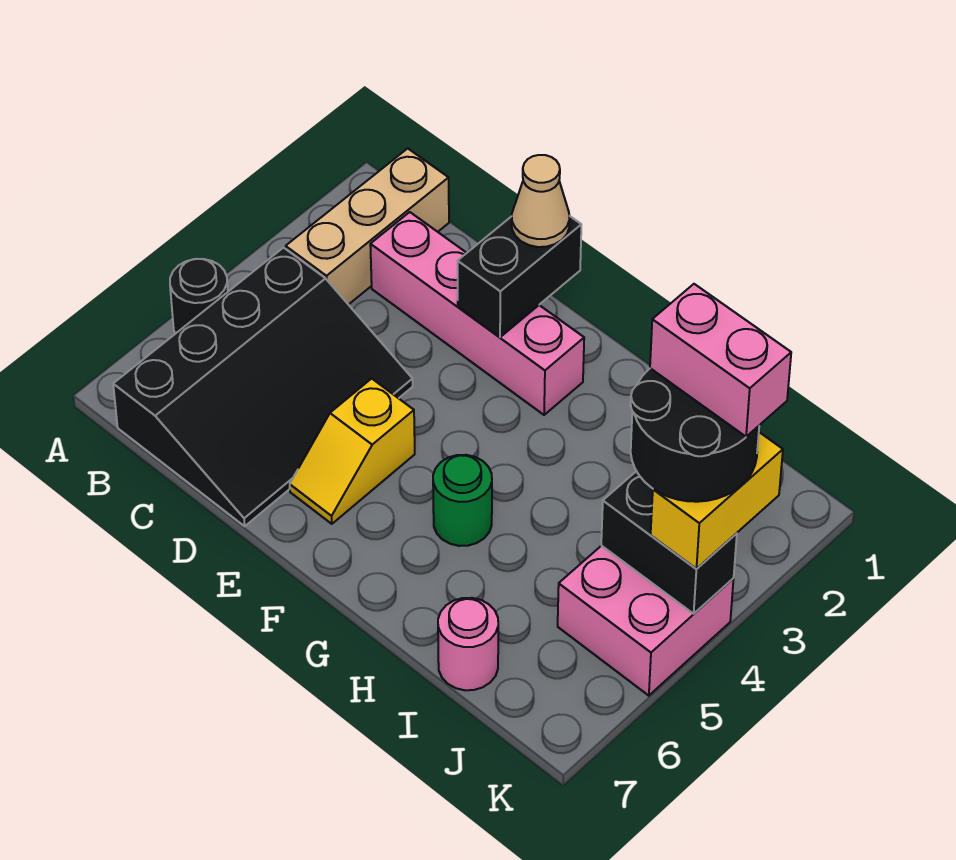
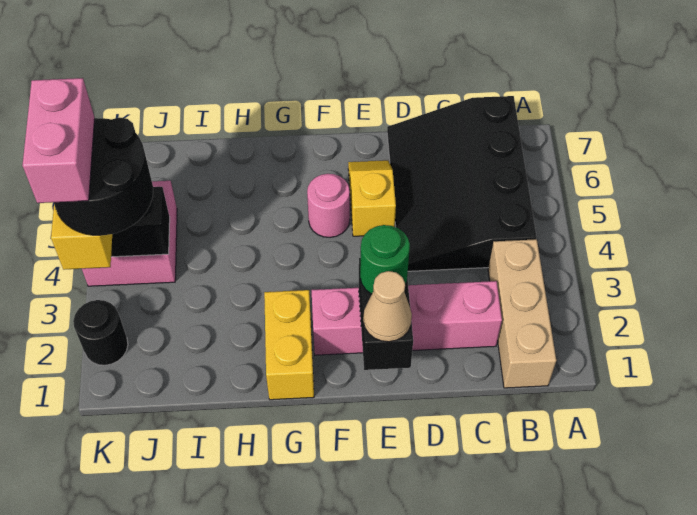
black 1x1 round brick [170,259,228,334] -> black 1x1 round brick moved to [73,300,128,365]
none -> yellow 1x2 brick [264,290,314,400]
green 1x1 round brick [433,455,492,546] -> green 1x1 round brick moved to [360,225,410,294]
pink 1x1 round brick [438,598,498,690] -> pink 1x1 round brick moved to [307,174,350,237]
pink 1x2 brick [650,284,791,437] -> pink 1x2 brick turned to [22,78,95,203]

